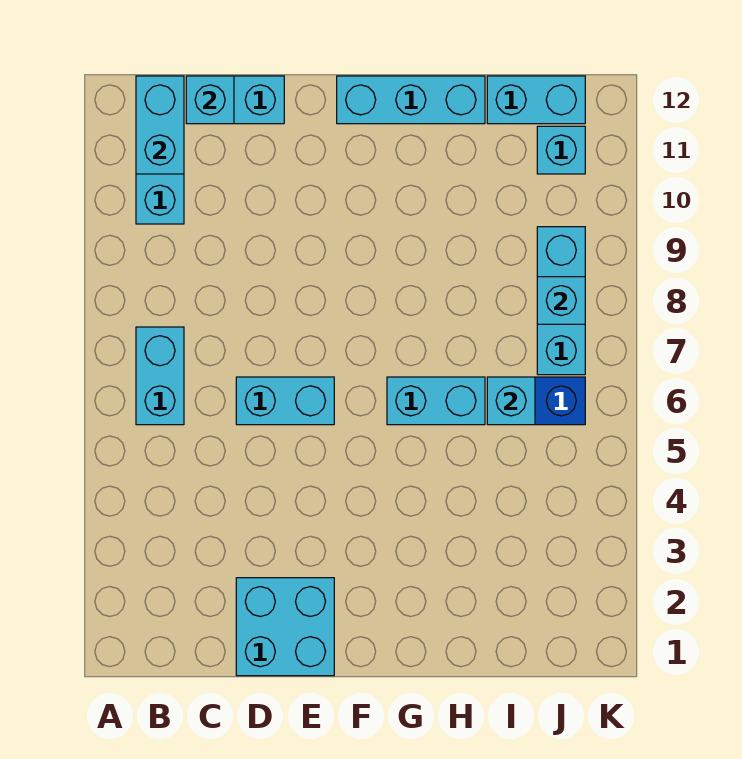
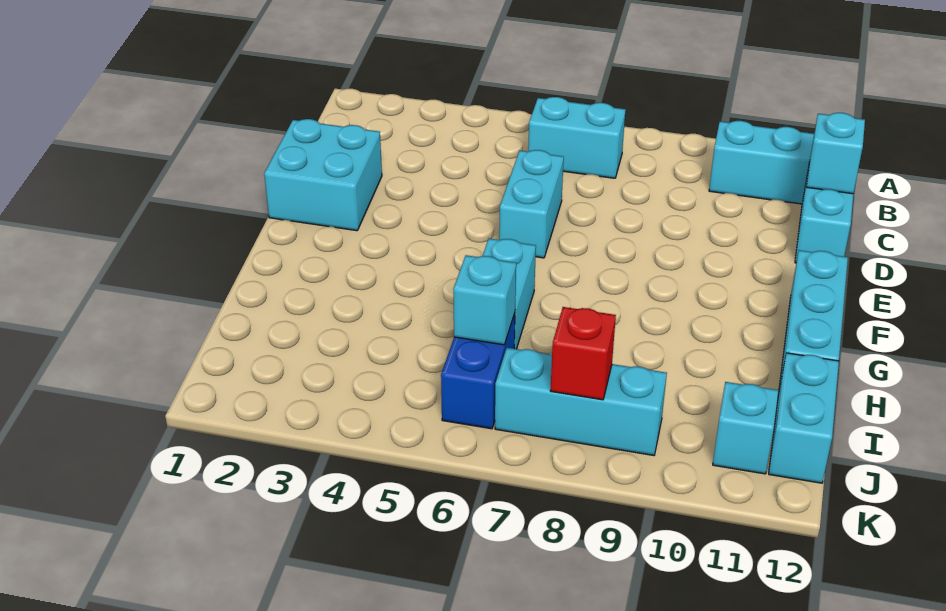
cyan 1x2 brick [136,76,184,174] -> none
cyan 1x1 brick [537,277,585,324] -> red 1x1 brick [550,307,616,400]

